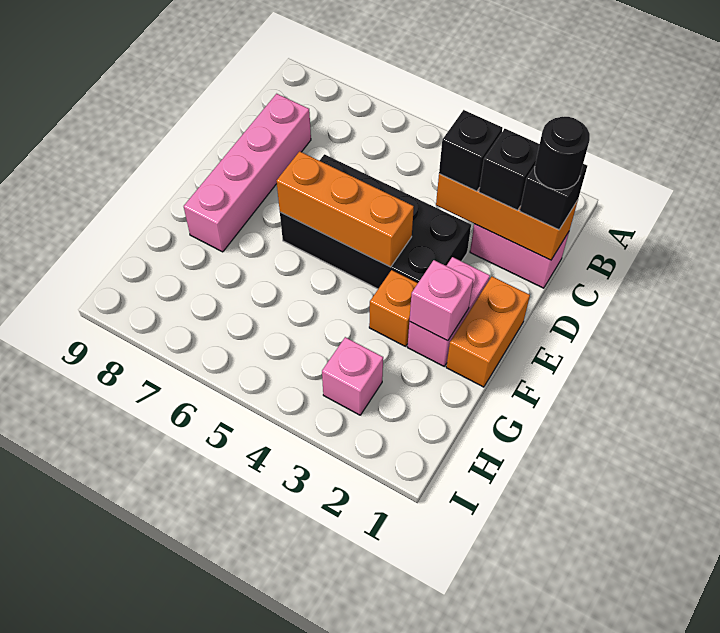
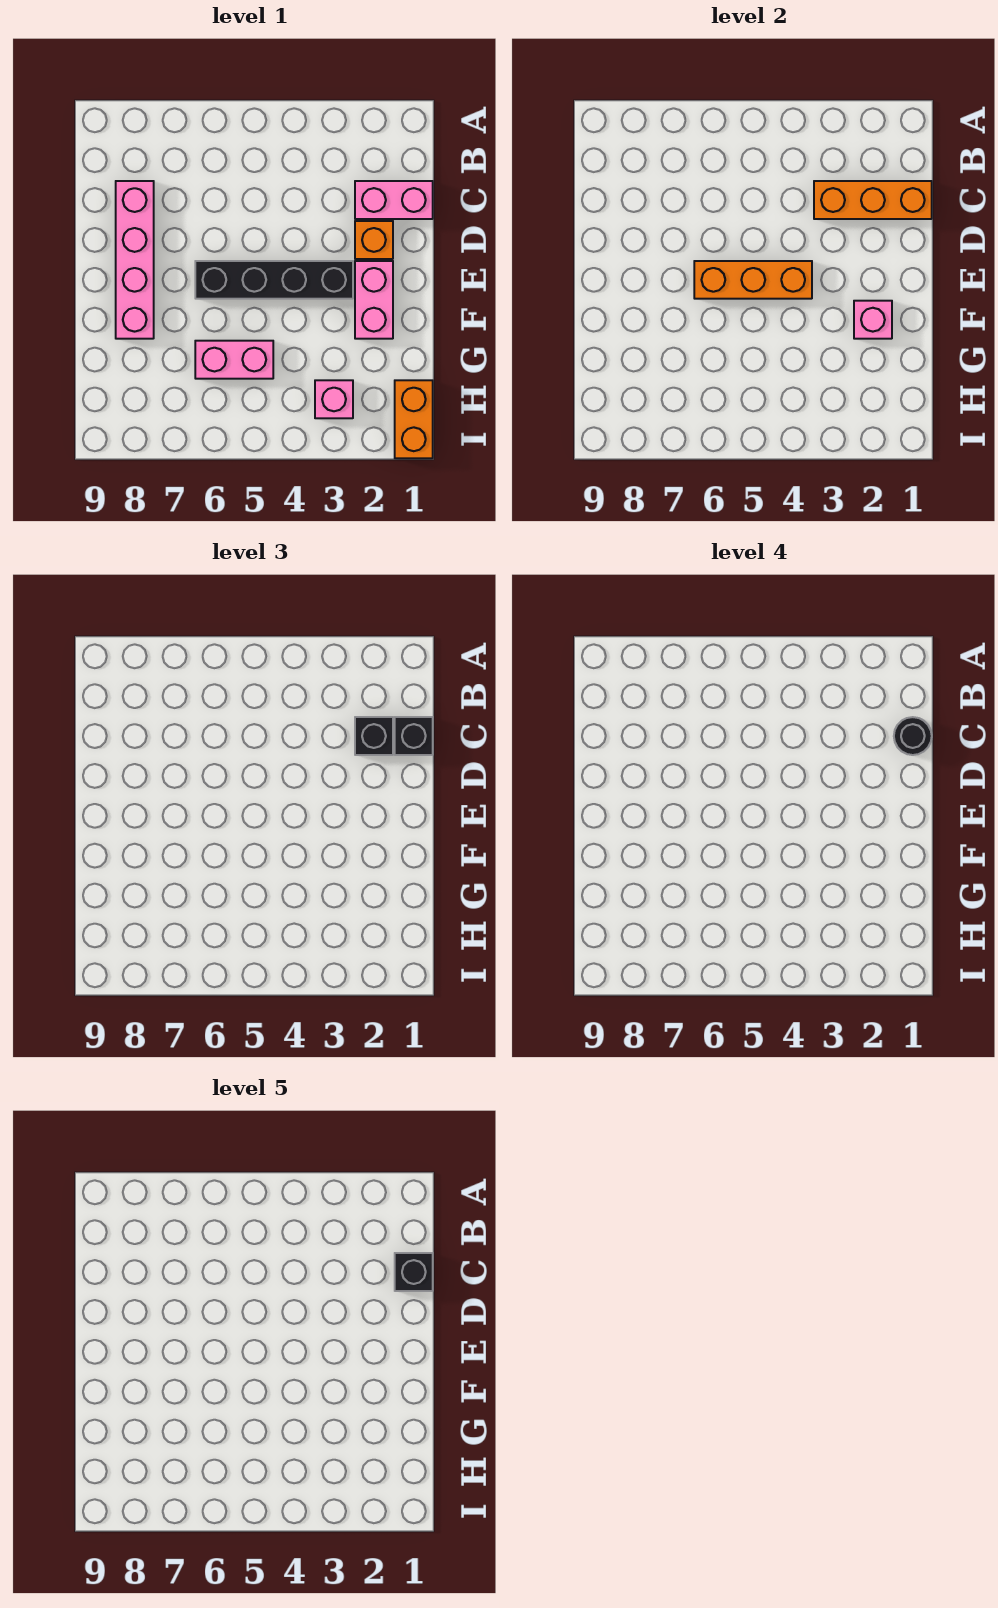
black 1x1 brick [439,110,503,191] -> black 1x1 brick moved to [395,1253,433,1291]
black 2x4 brick [280,154,471,289] -> black 1x4 brick [195,261,353,299]
orange 1x2 brick [446,277,530,387] -> orange 1x2 brick moved to [395,380,433,458]
orange 1x1 brick [369,270,418,346] -> orange 1x1 brick moved to [355,221,393,259]
none -> pink 1x2 brick [195,341,273,379]

